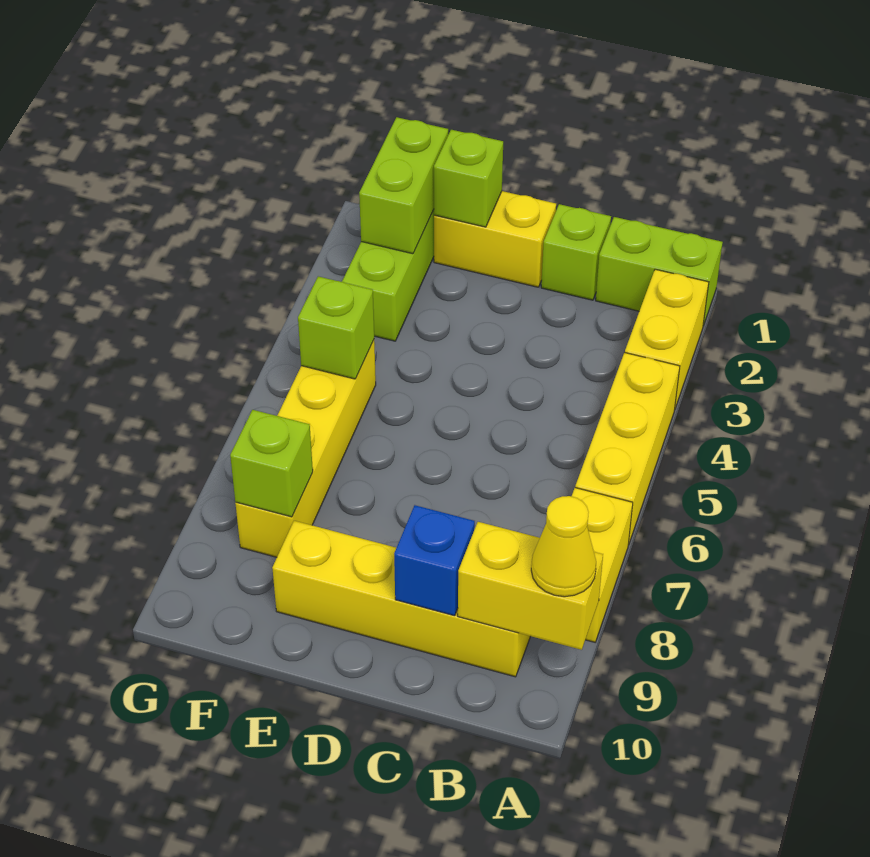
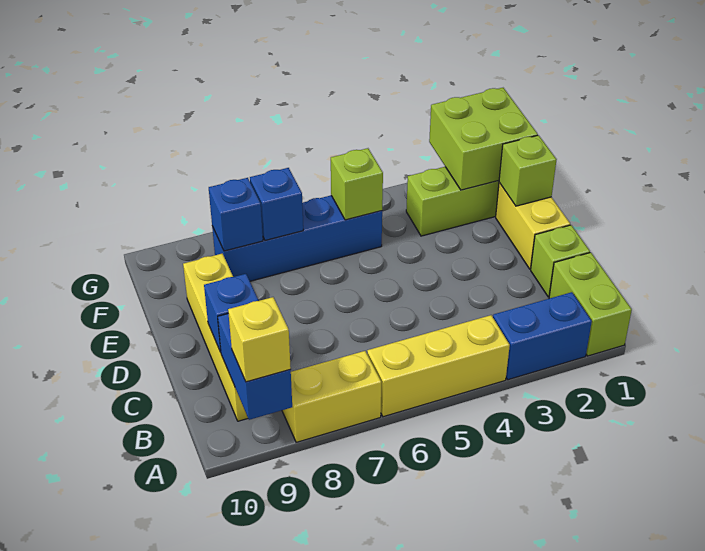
yellow 1x2 brick [625,269,709,408] -> blue 1x2 brick [493,292,592,380]
yellow 1x2 brick [458,522,603,650] -> blue 1x2 brick [218,314,292,420]
yellow 1x1 cone [531,496,596,597] -> yellow 1x1 brick [228,297,291,382]
lime 1x2 brick [359,117,448,254] -> lime 2x2 brick [429,88,538,190]
yellow 1x4 brick [235,340,376,557] -> blue 1x4 brick [212,196,382,281]
none -> blue 1x1 brick [250,168,303,241]
lime 1x1 brick [230,410,313,517] -> blue 1x1 brick [209,178,263,251]

